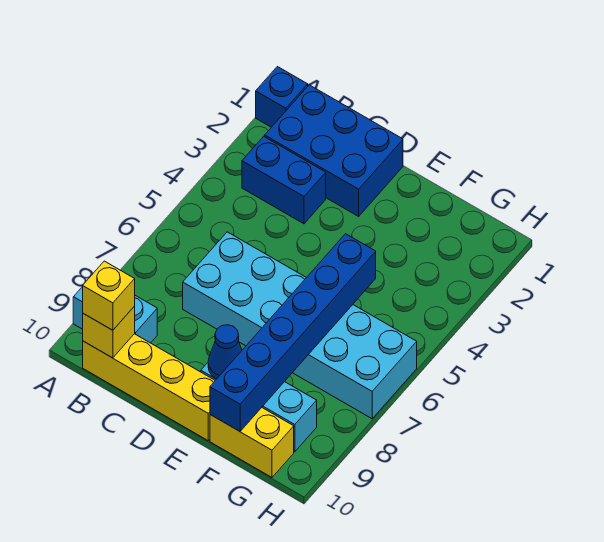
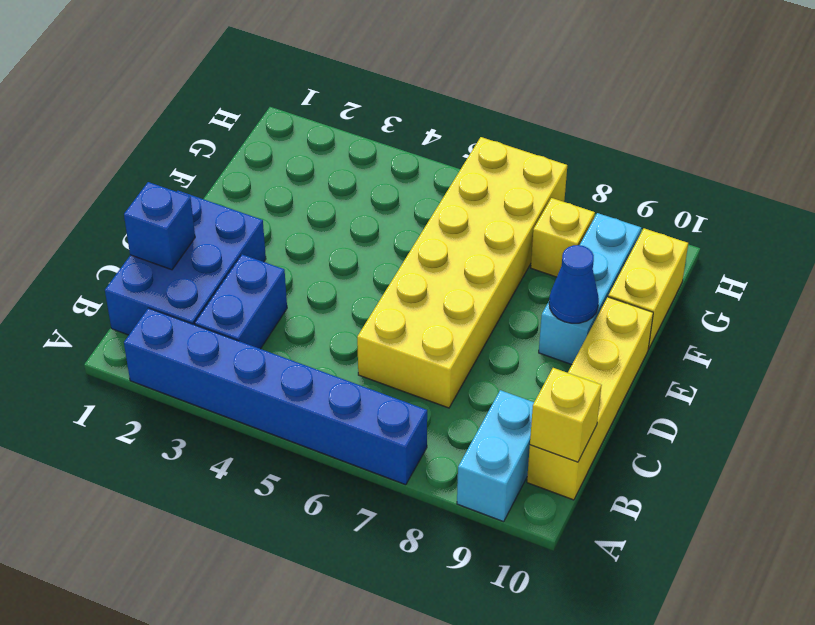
blue 1x1 brick [256,67,308,127] -> blue 1x1 brick moved to [124,182,195,270]
yellow 1x1 brick [83,261,135,330] -> yellow 1x1 brick moved to [531,198,595,277]
cyan 2x6 brick [183,232,417,419] -> yellow 2x6 brick [357,137,567,408]
blue 1x6 brick [210,234,376,431] -> blue 1x6 brick moved to [124,308,427,485]

